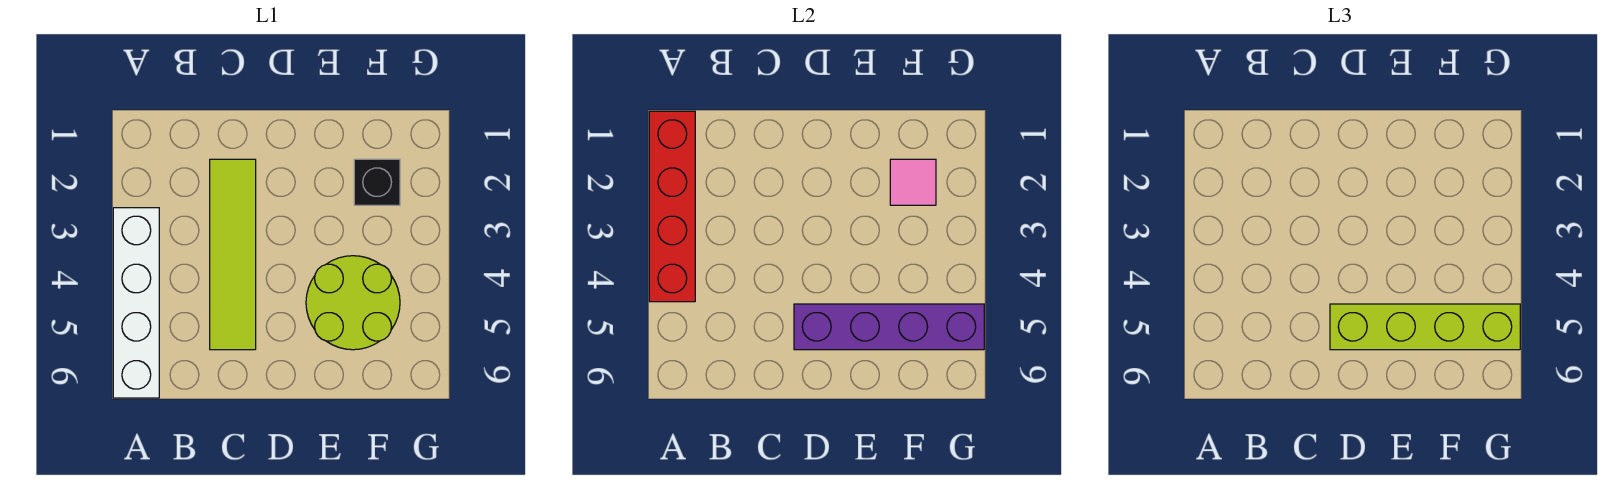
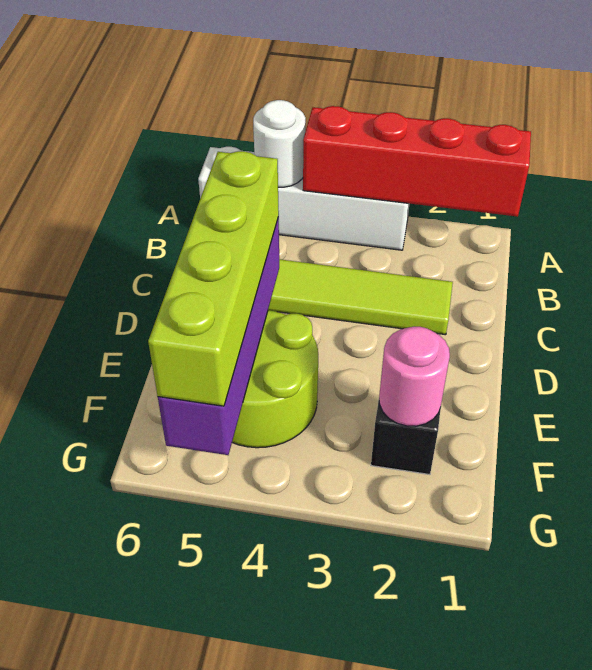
none -> white 1x1 round brick [253,100,306,187]
pink 1x1 tile [890,159,936,205] -> pink 1x1 round brick [379,327,450,426]

